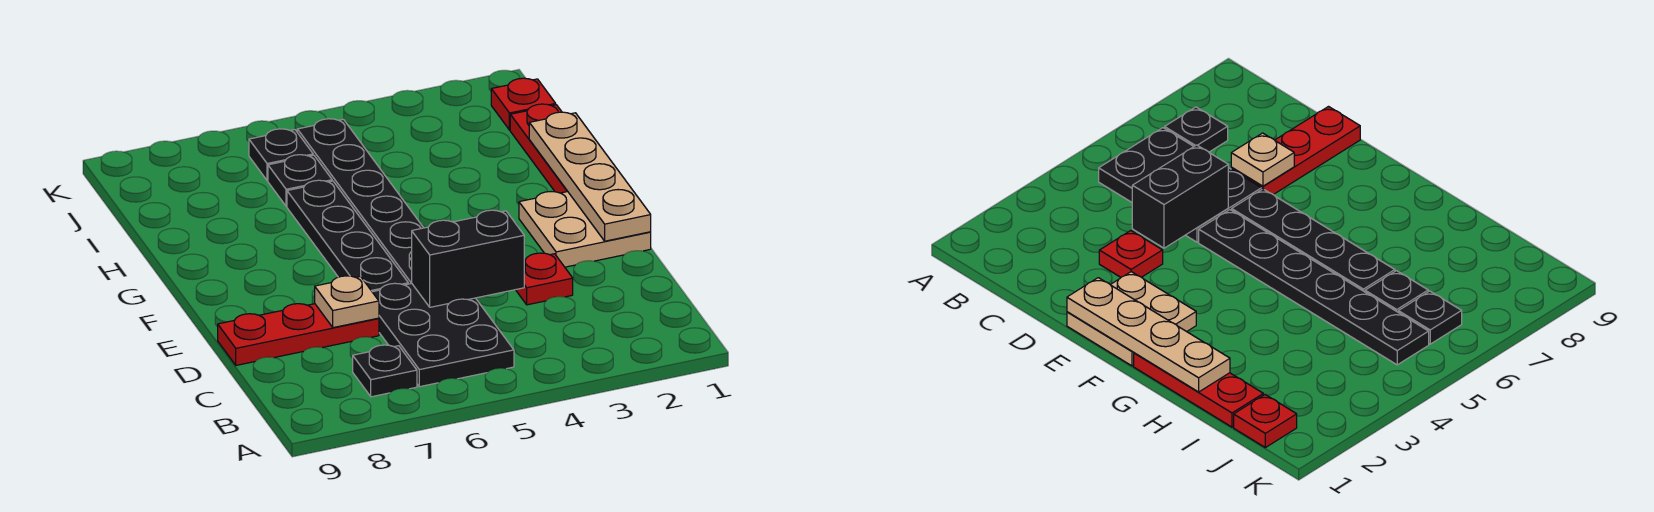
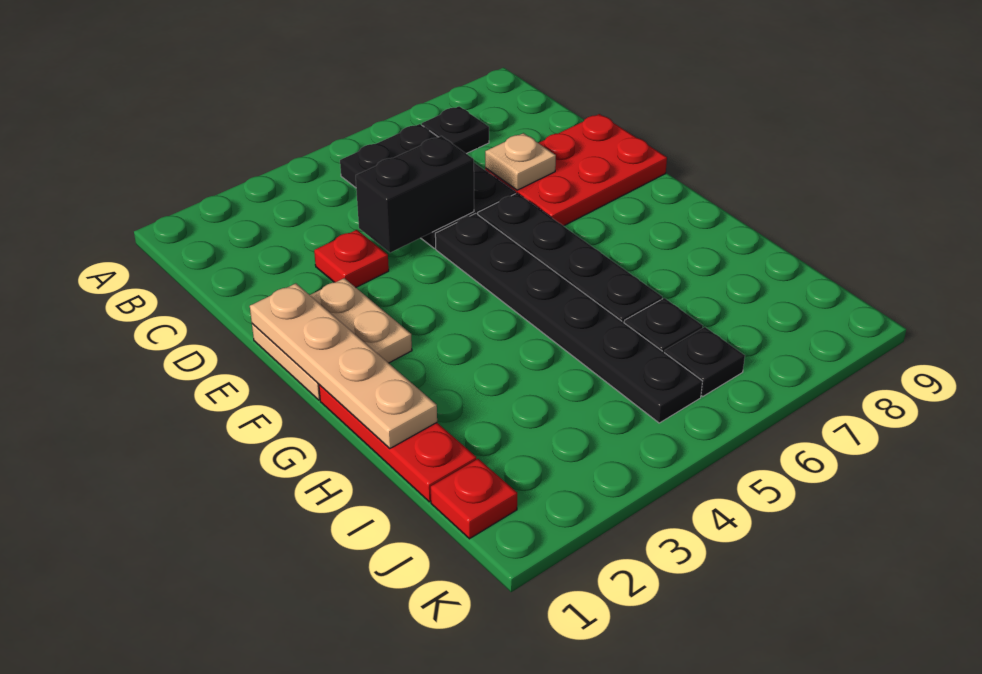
red 1x3 plate [218,304,379,365] -> red 2x3 plate [485,114,667,226]

